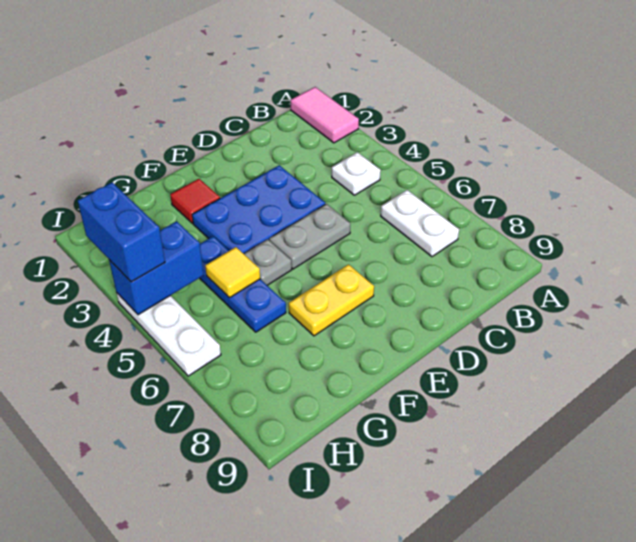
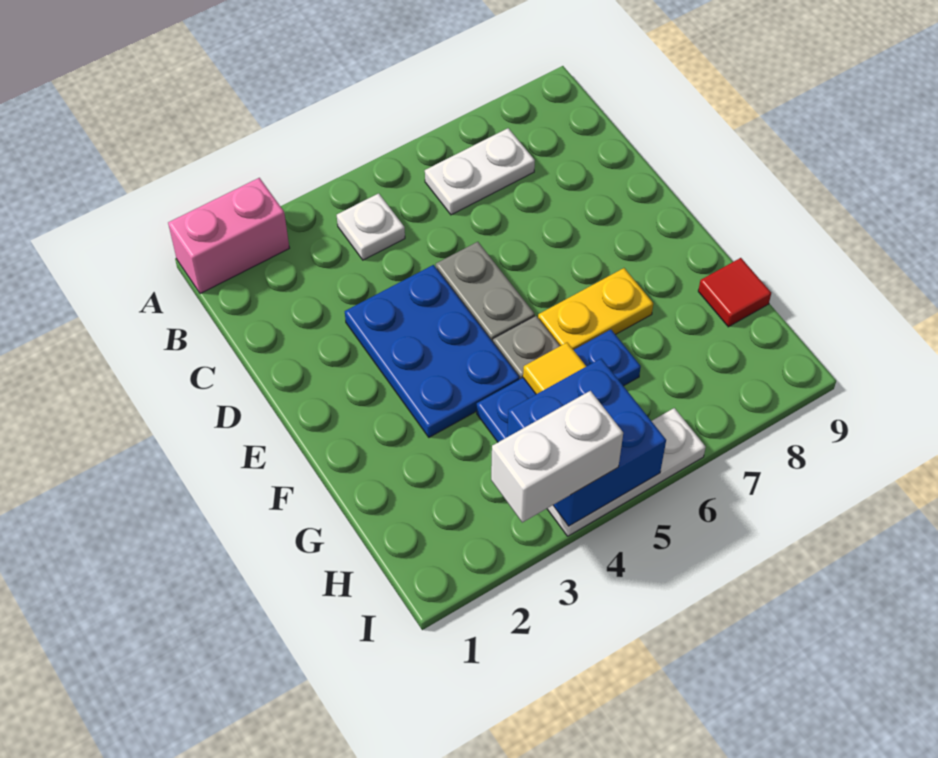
pink 1x2 tile [290,87,359,143] -> pink 1x2 brick [168,178,289,294]
yellow 1x2 plate [289,264,374,336] -> yellow 1x2 plate turned to [538,268,653,350]
red 1x1 tile [170,179,220,223] -> red 1x1 tile moved to [698,258,771,327]
blue 1x2 brick [109,221,204,315] -> blue 2x2 brick [507,359,666,526]
blue 1x2 brick [78,182,165,282] -> white 1x2 brick [491,391,623,522]

